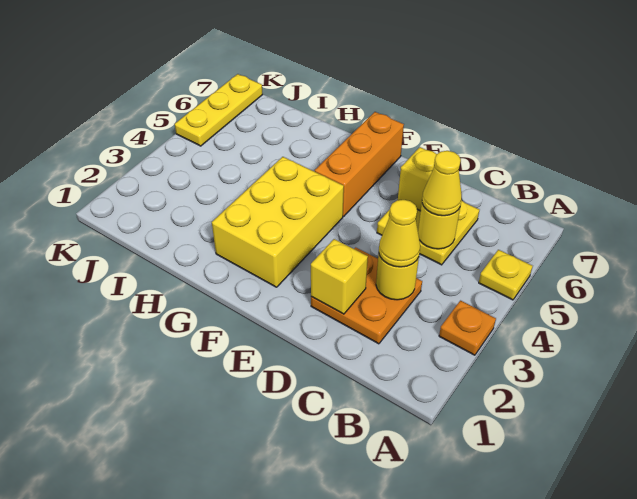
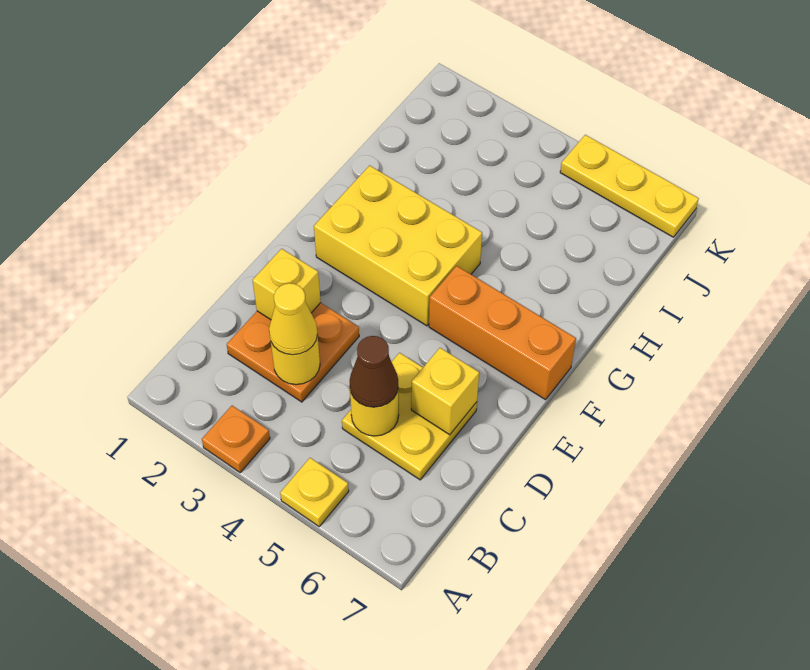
yellow 1x1 cone [422,151,462,216] -> brown 1x1 cone [350,336,398,407]

